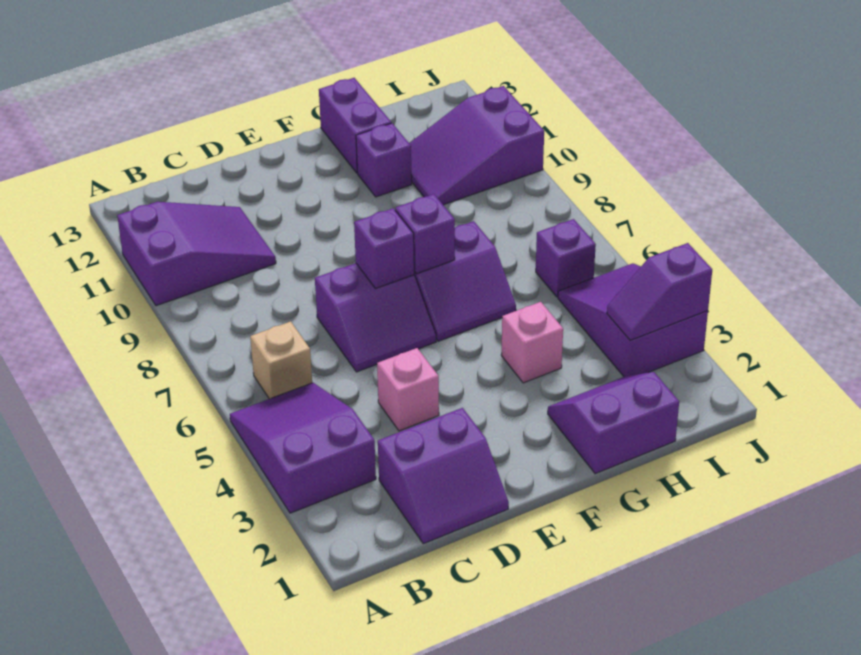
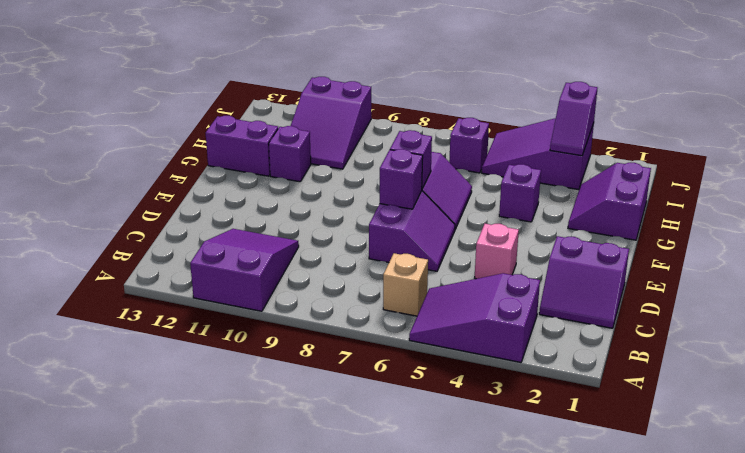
purple 2x2 slope [378,408,509,544] -> purple 2x2 slope turned to [539,236,629,328]
pink 1x1 brick [501,302,563,383] -> purple 1x1 brick [499,164,541,222]

